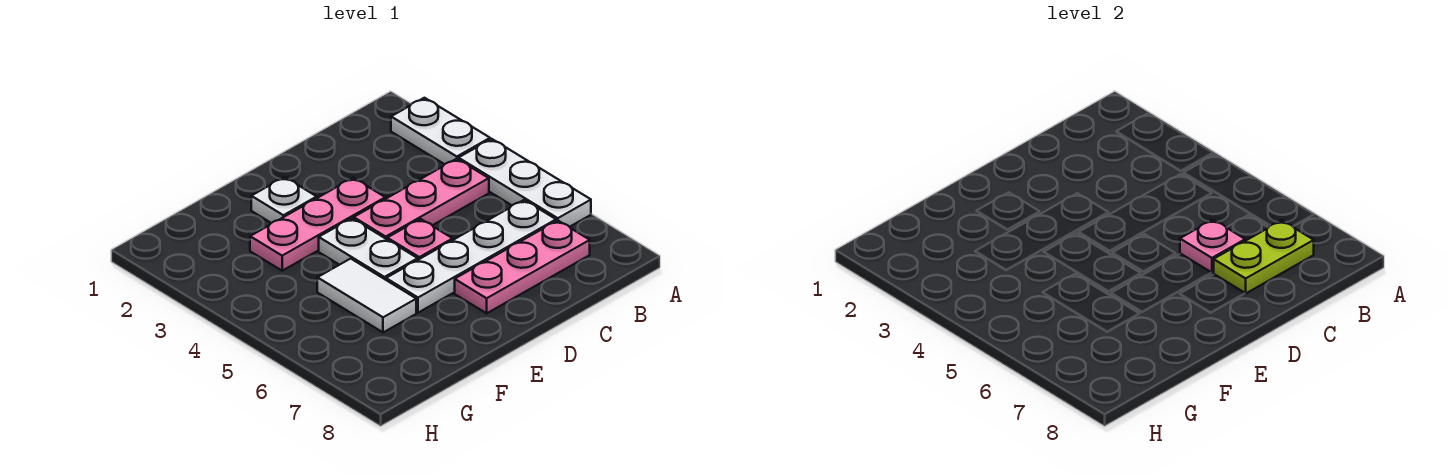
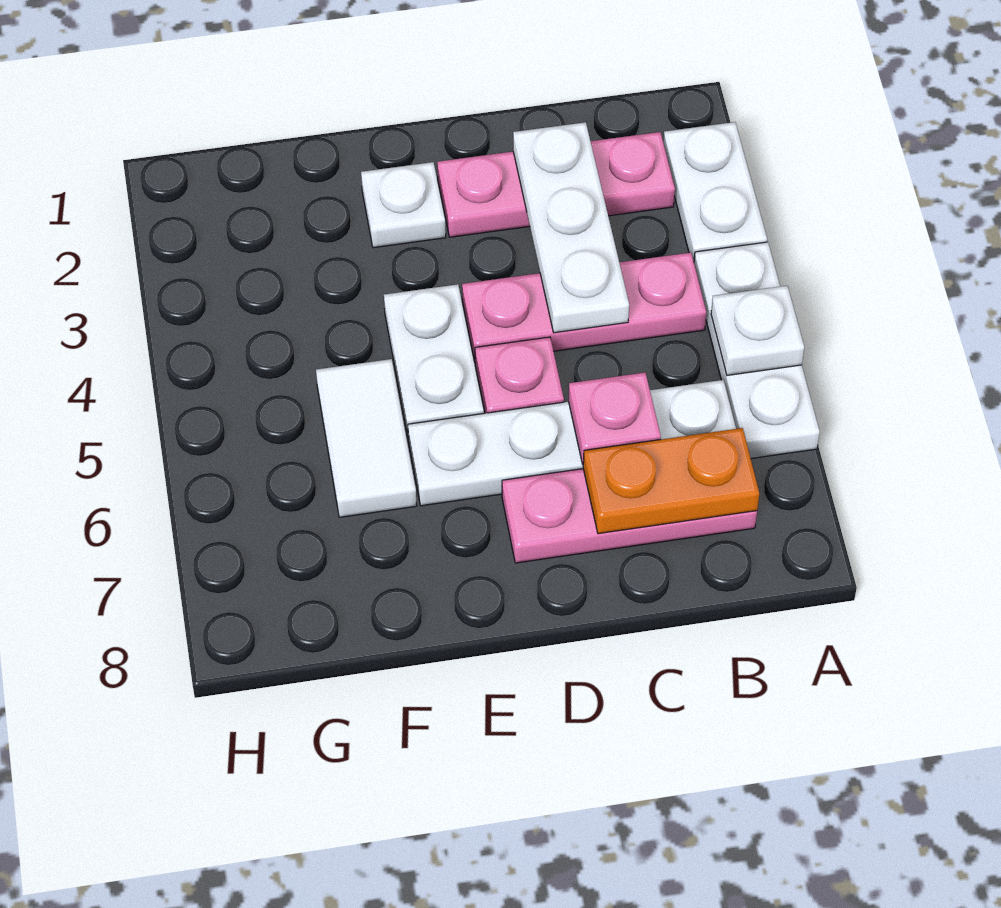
none -> white 1x1 plate [711,286,804,375]
lime 1x2 plate [1214,220,1314,294] -> orange 1x2 plate [583,428,759,534]
none -> white 1x3 plate [513,122,629,333]
pink 1x3 plate [250,178,385,271] -> pink 1x3 plate moved to [437,132,675,237]

